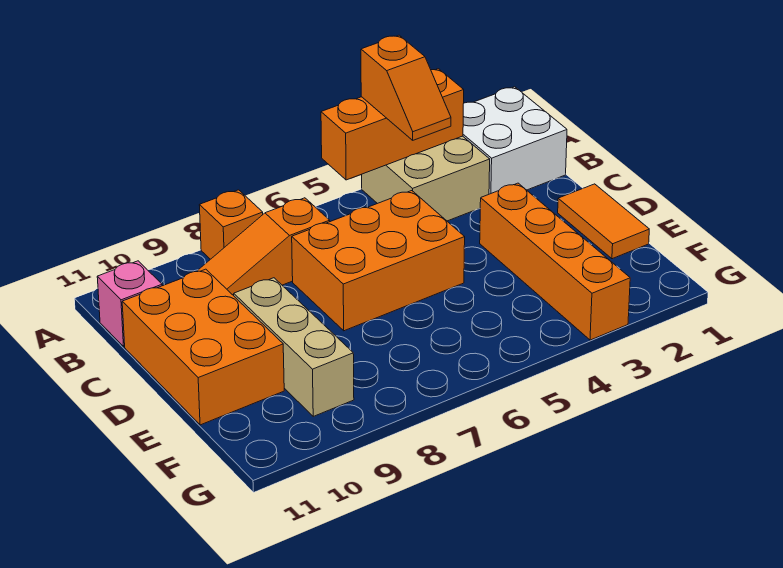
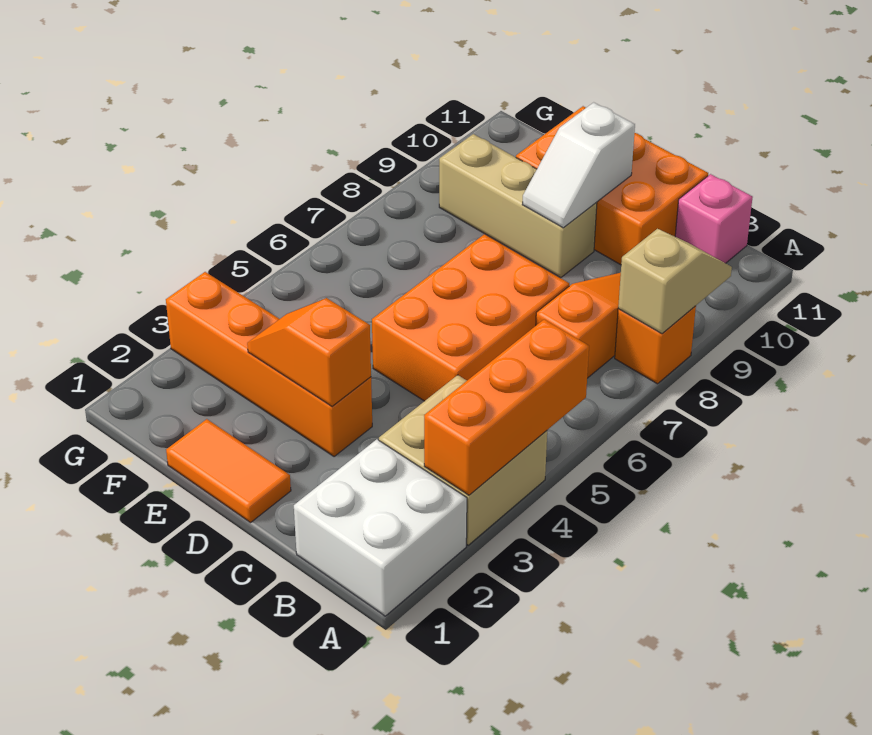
orange 1x2 slope [361,35,451,140] -> orange 1x2 slope moved to [247,298,371,406]
none -> tan 1x2 slope [618,229,732,334]
none -> white 1x2 slope [522,102,635,228]

